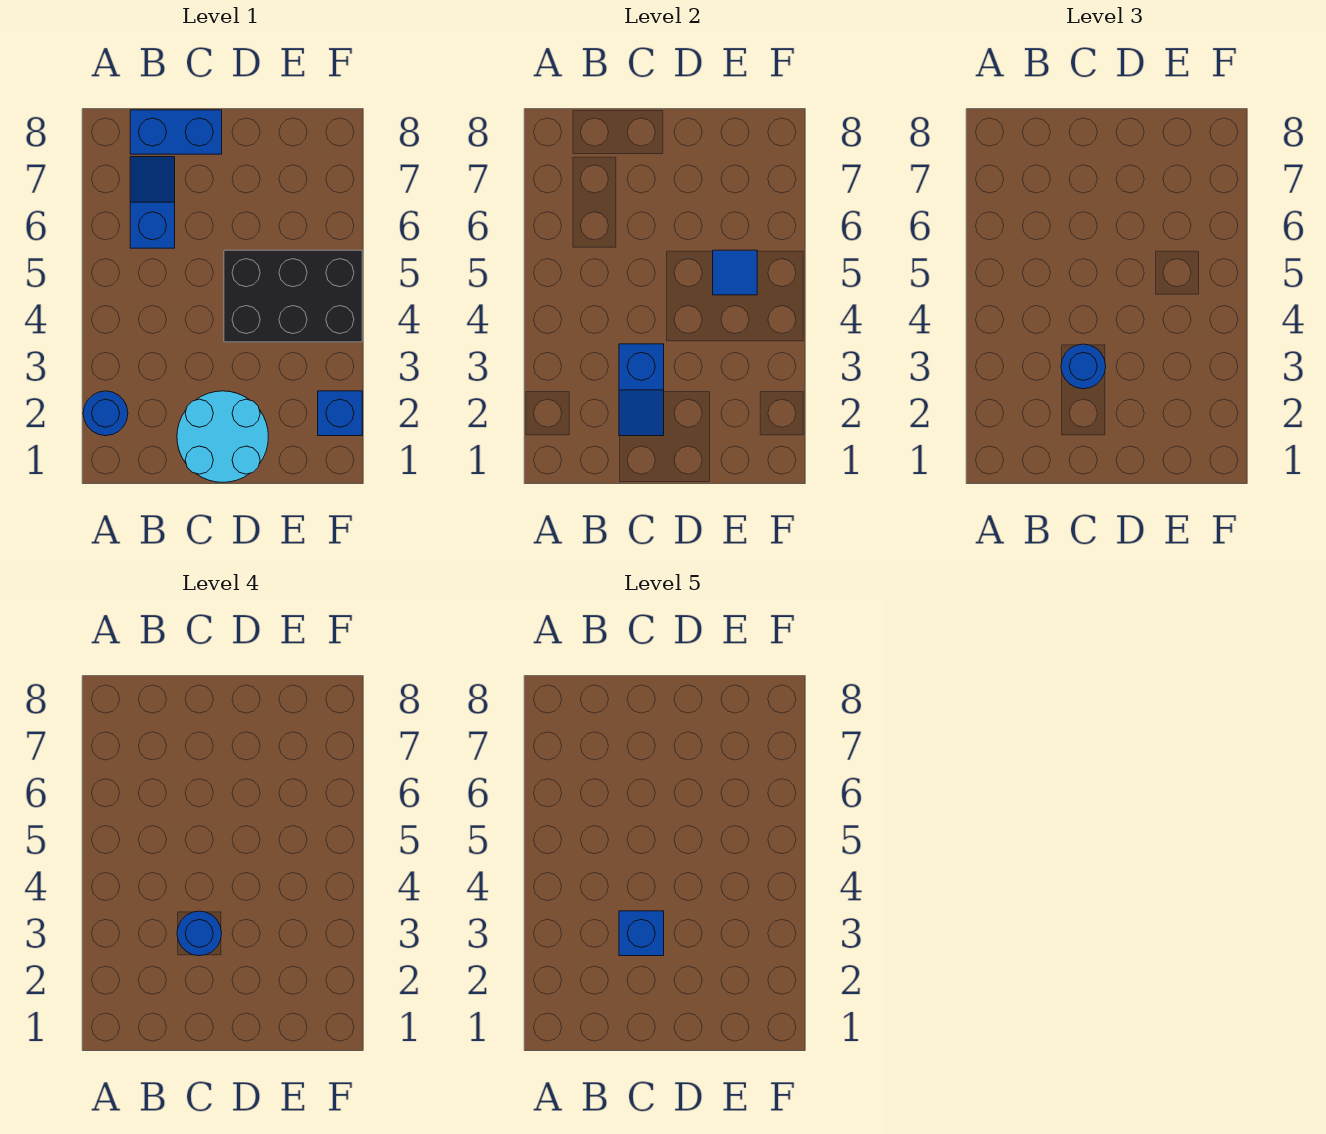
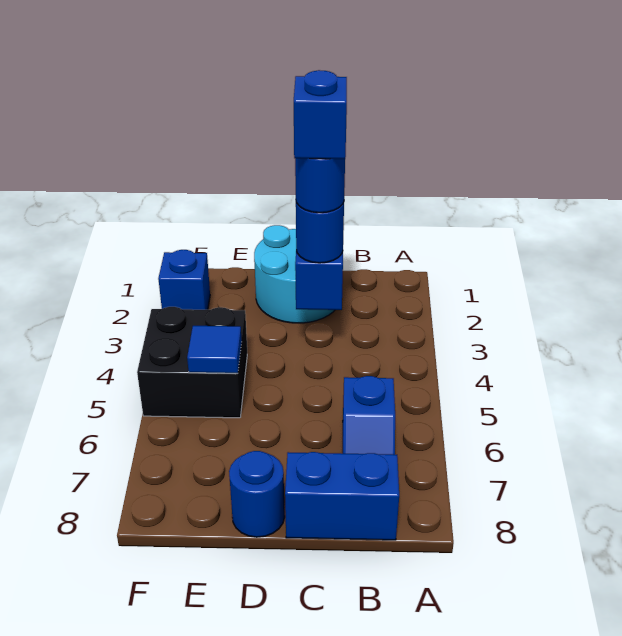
blue 1x1 round brick [83,391,128,436] -> blue 1x1 round brick moved to [229,451,285,537]
black 2x3 brick [224,250,362,342] -> black 2x2 brick [137,307,247,418]

